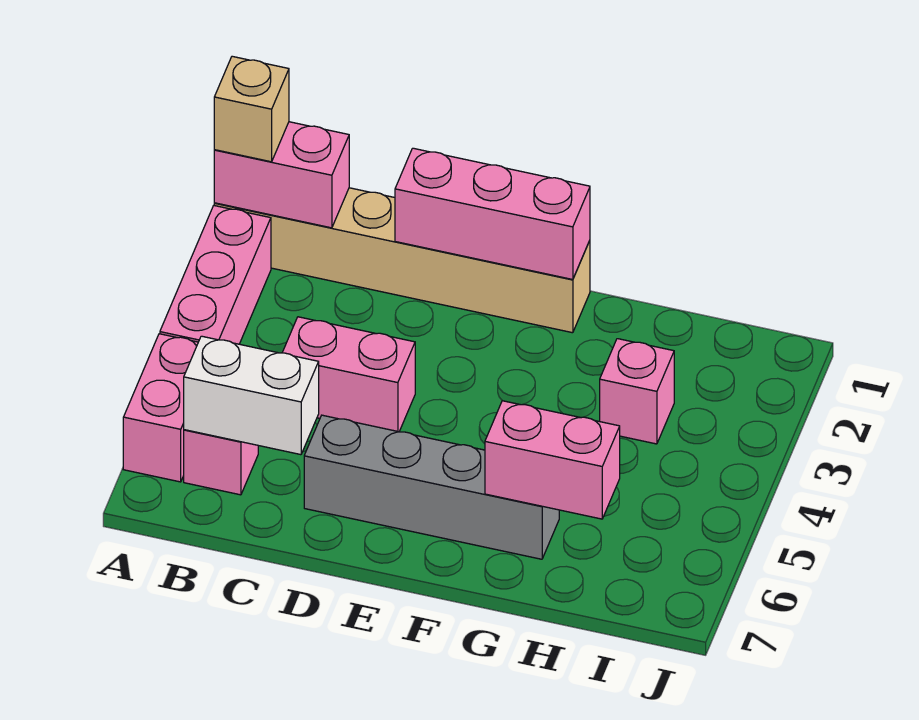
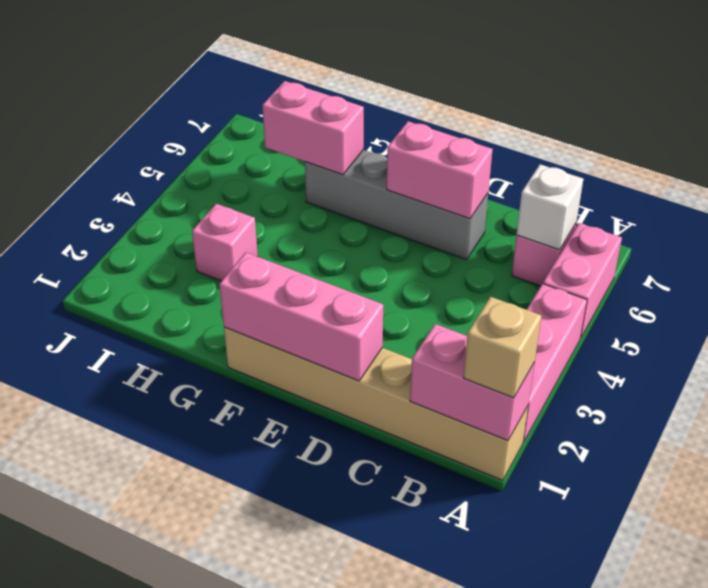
white 1x2 brick [184,336,319,455] -> white 1x1 brick [517,164,583,250]
pink 1x2 brick [282,317,415,432] -> pink 1x2 brick moved to [387,121,493,219]

